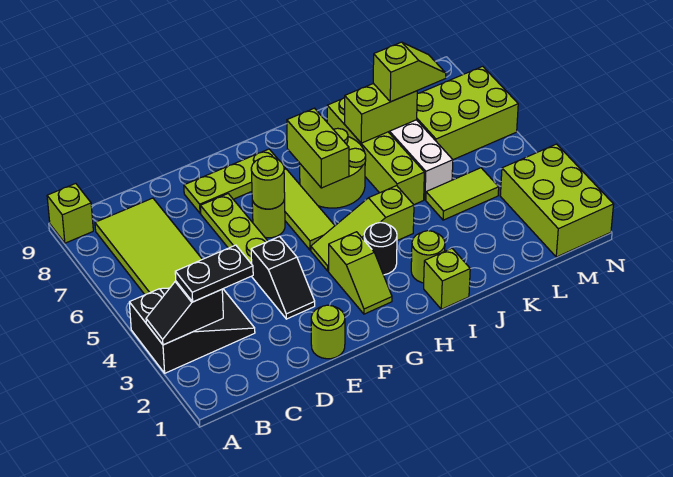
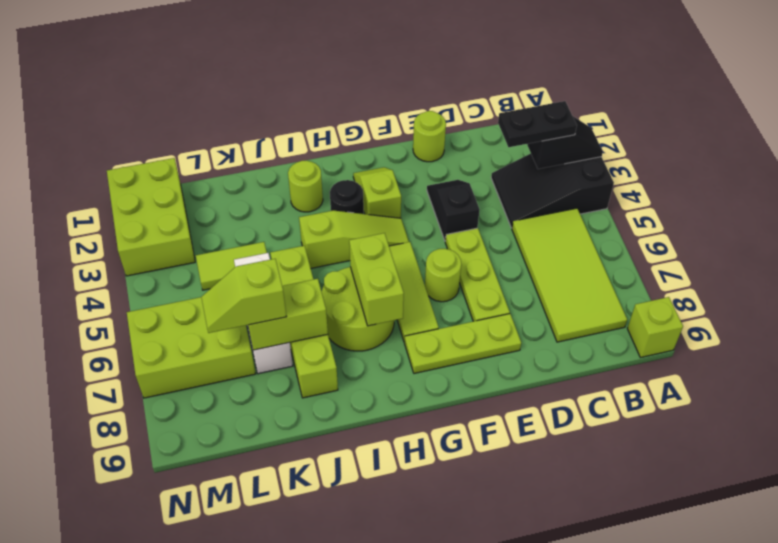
lime 1x1 round brick [251,156,285,209] -> none
lime 1x1 brick [424,248,470,309] -> none

